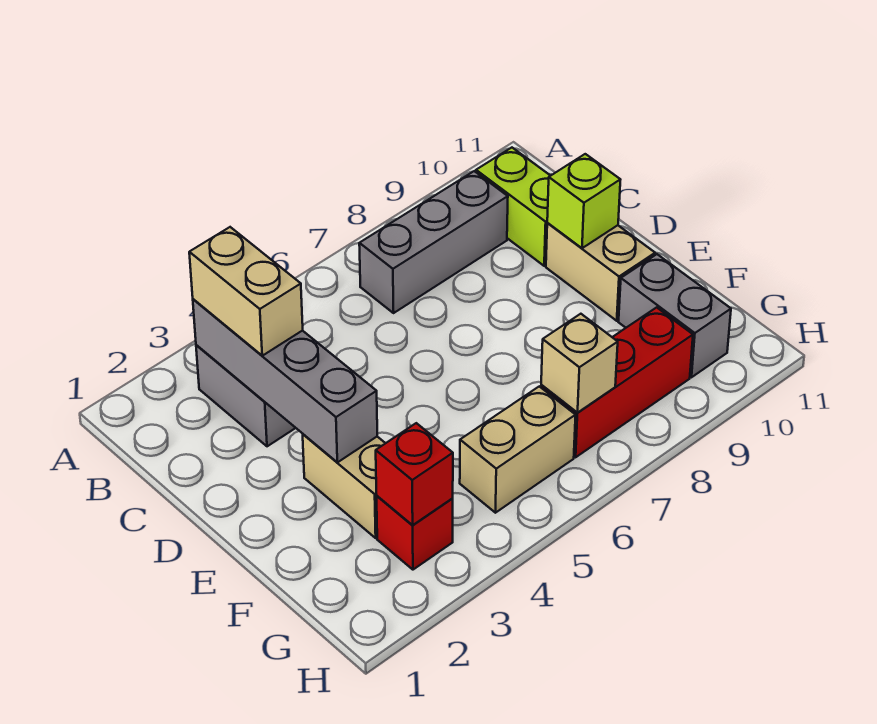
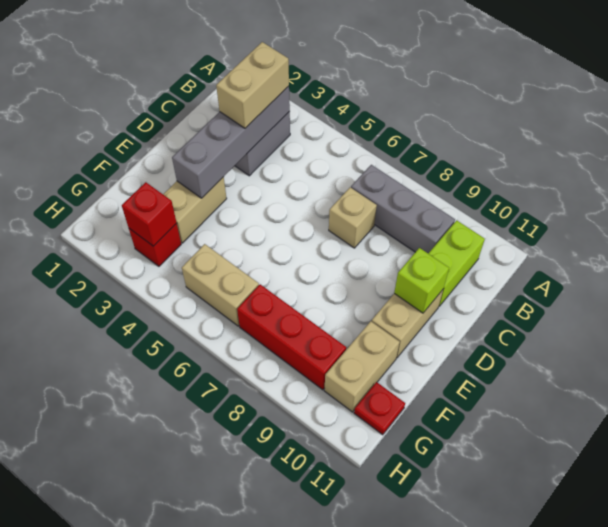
grey 1x2 brick [619,254,731,377] -> tan 1x2 brick [324,321,400,412]
tan 1x1 brick [541,314,618,413] -> tan 1x1 brick moved to [329,187,377,248]
none -> red 1x1 plate [354,382,405,435]

